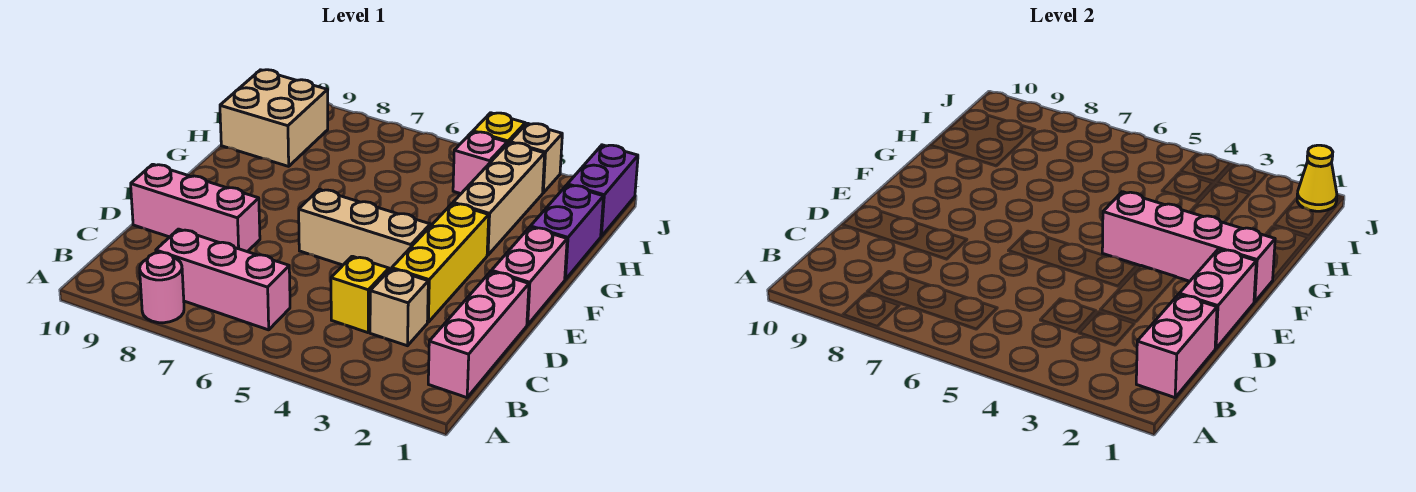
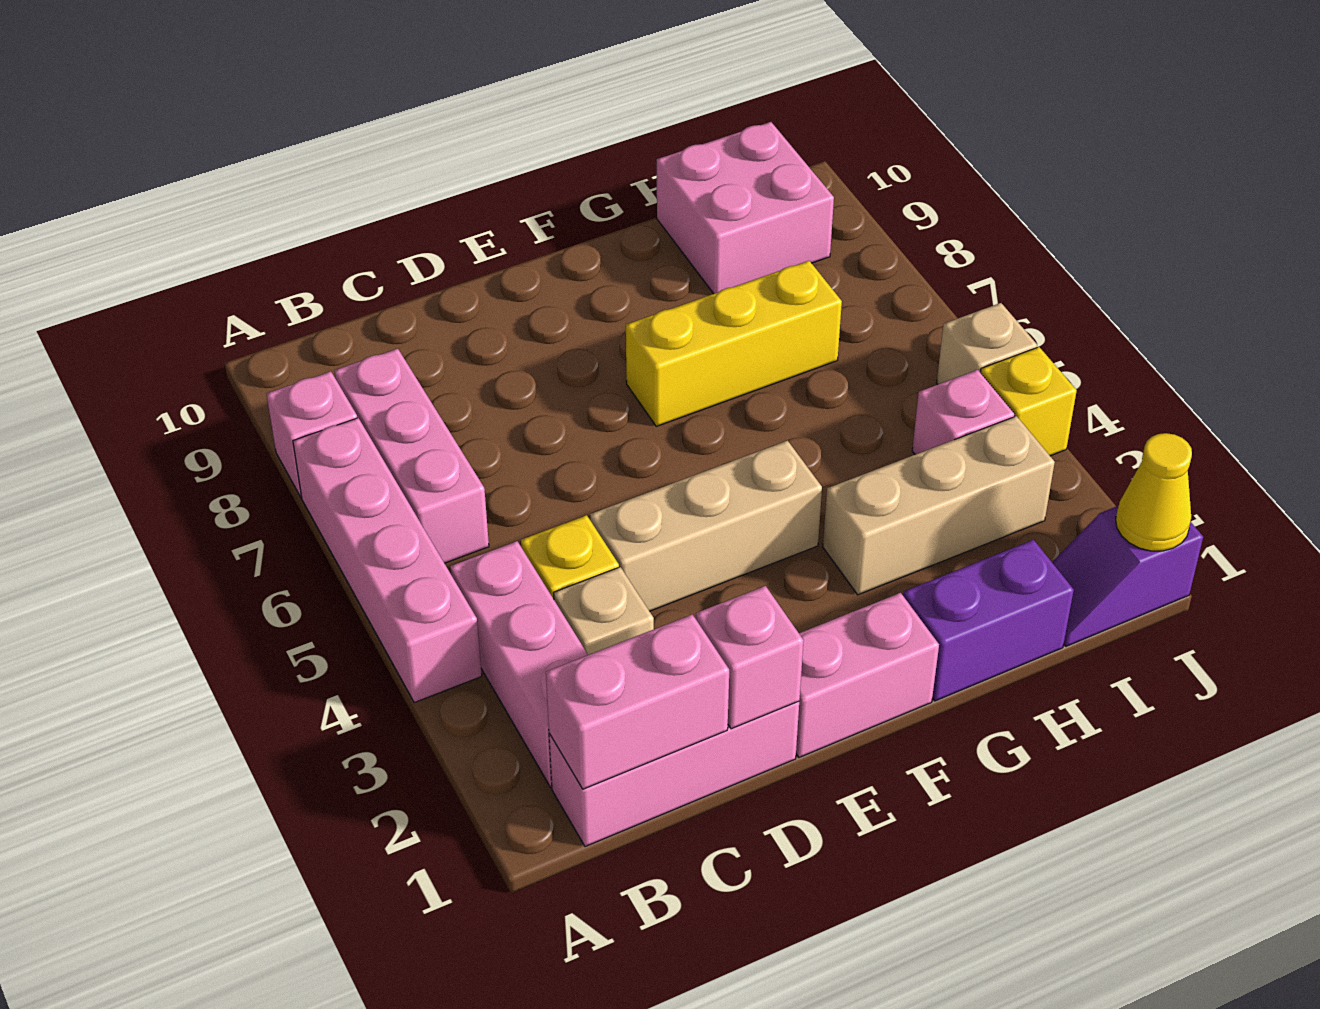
pink 1x1 round brick [140,252,184,323] -> pink 1x1 brick [266,371,357,497]
pink 1x2 brick [1179,249,1256,349] -> pink 1x1 brick [696,586,804,729]
yellow 1x3 brick [392,203,489,322] -> yellow 1x3 brick moved to [626,261,842,426]
pink 1x3 brick [131,164,260,252] -> pink 1x3 brick moved to [450,541,588,787]
tan 1x3 brick [299,189,430,270] -> tan 1x3 brick turned to [590,441,822,611]
pink 1x4 brick [1102,192,1275,302] -> pink 1x4 brick moved to [293,418,482,703]
tan 2x2 brick [220,70,328,166] -> pink 2x2 brick [657,122,834,294]
purple 1x2 brick [567,145,638,236] -> purple 1x2 slope [1052,506,1203,646]
tan 1x1 brick [510,123,562,193] -> tan 1x1 brick moved to [937,303,1037,384]

